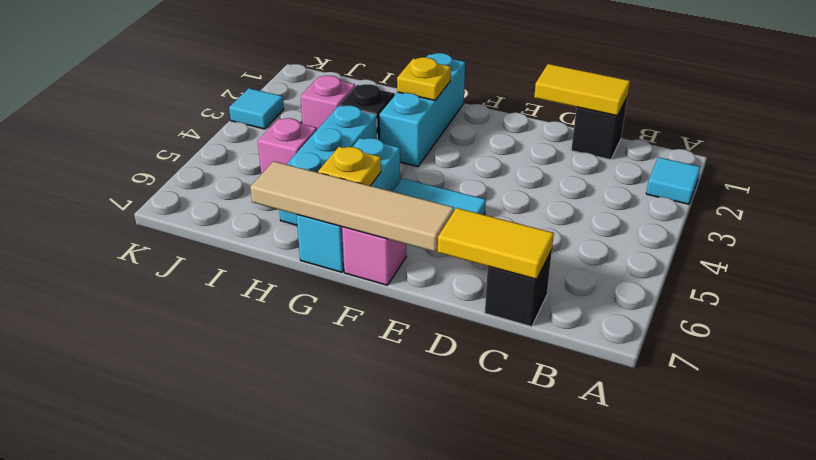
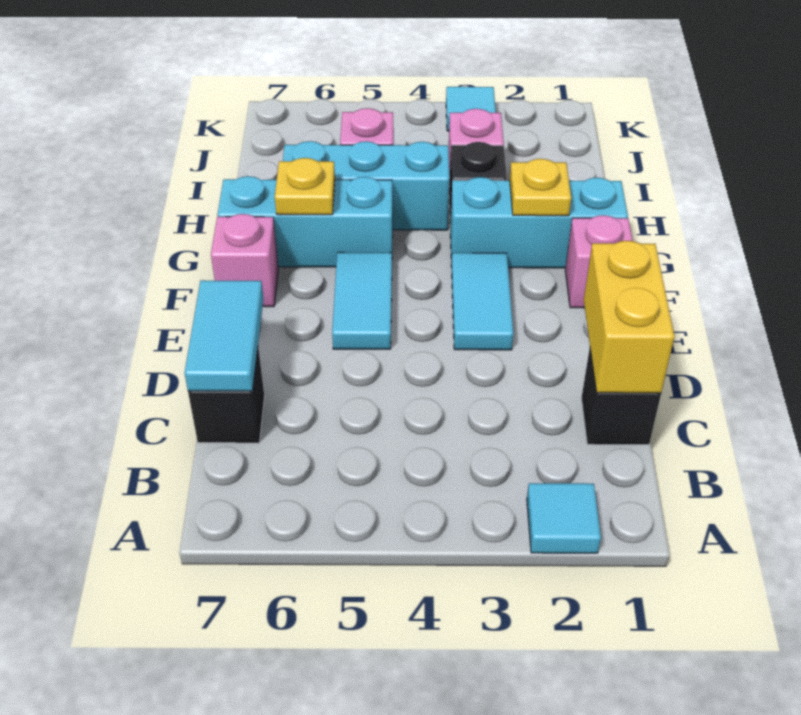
yellow 1x2 tile [534,64,630,116] -> yellow 1x2 brick [584,241,675,393]
yellow 1x2 tile [438,208,554,279] -> cyan 1x2 tile [184,280,264,391]
none -> cyan 1x2 tile [452,253,513,350]
tan 1x4 tile [250,161,454,252] -> none
none -> pink 1x1 brick [565,215,633,308]

